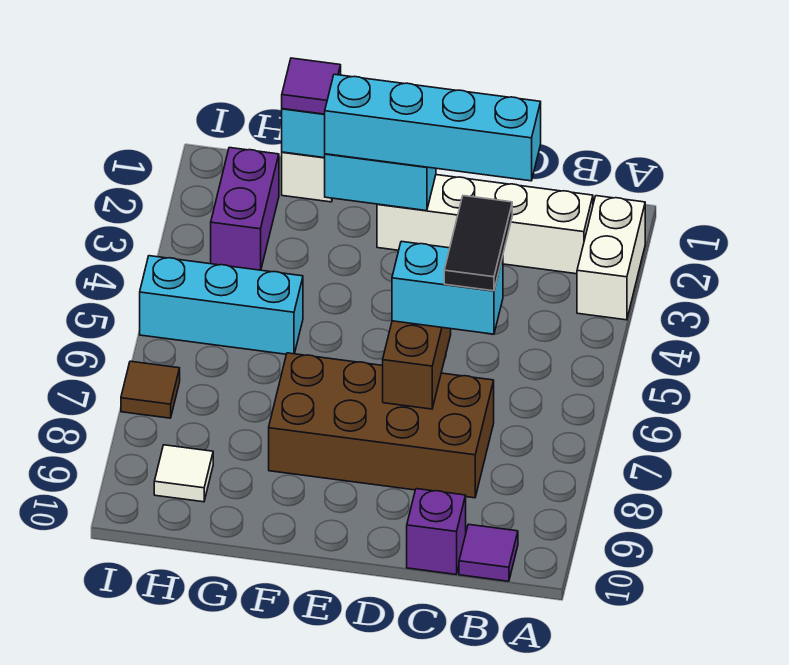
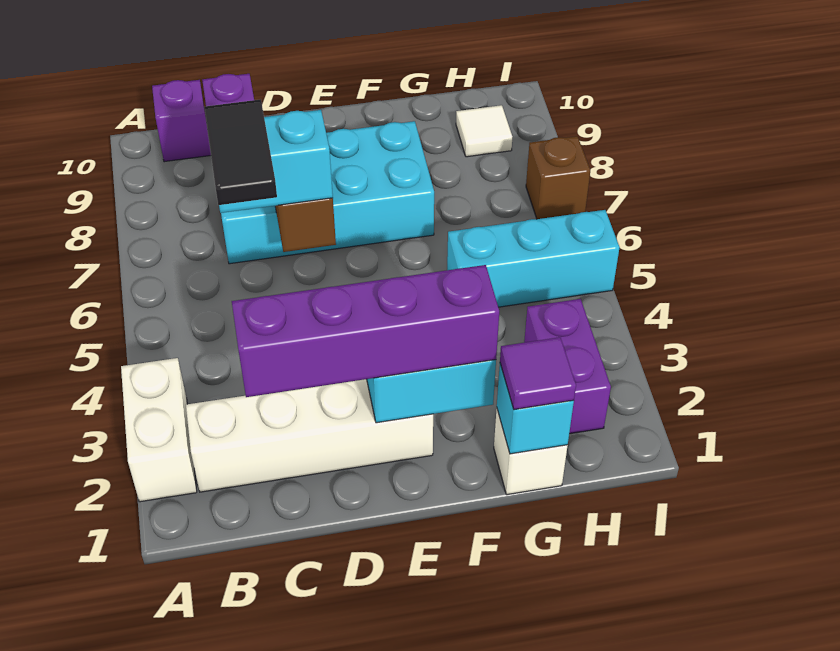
purple 1x1 tile [459,524,518,581] -> purple 1x1 brick [152,80,211,162]
cyan 1x4 brick [325,74,541,181] -> purple 1x4 brick [232,265,499,397]
brown 2x4 brick [269,353,494,498] -> cyan 2x4 brick [221,121,434,264]
brown 1x1 tile [121,361,180,418] -> brown 1x1 brick [526,136,590,219]

